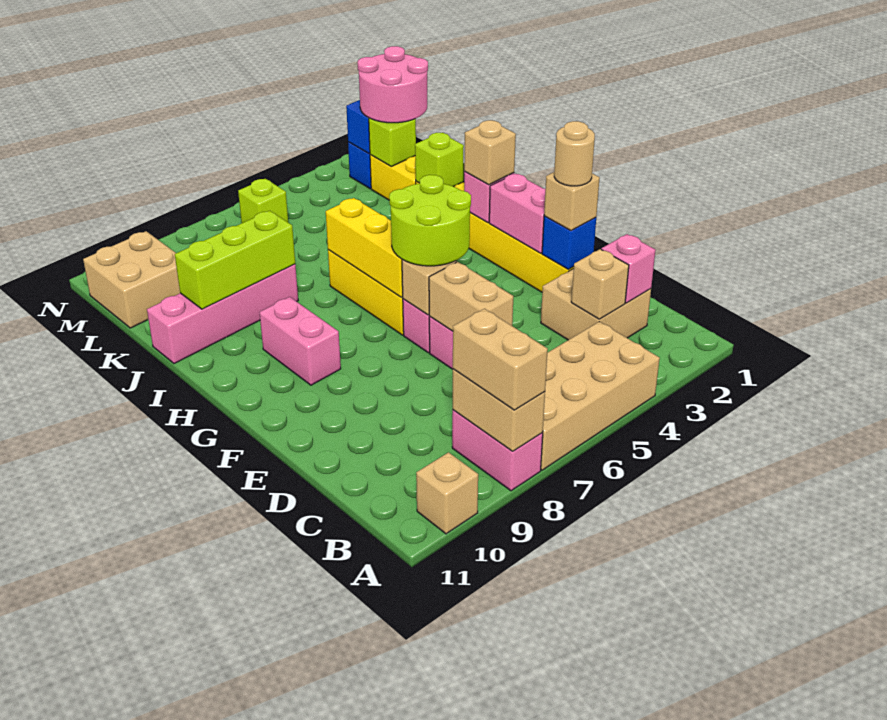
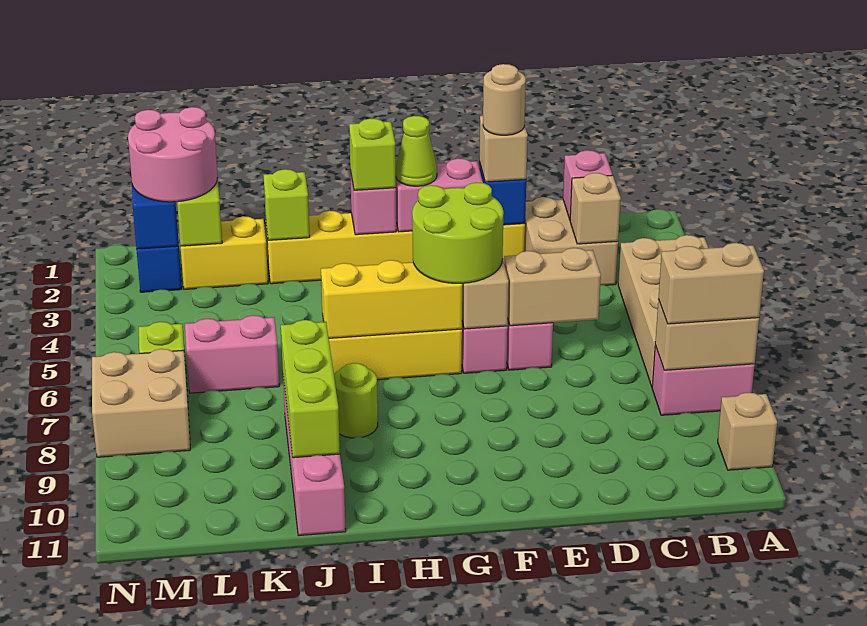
none -> lime 1x1 cone [396,116,437,186]
pink 1x2 brick [259,297,341,385] -> pink 1x2 brick moved to [185,315,279,393]
tan 1x1 brick [464,120,516,185] -> lime 1x1 brick [349,118,396,190]
none -> lime 1x1 round brick [334,363,378,438]
tan 2x2 brick [83,231,180,328] -> tan 2x2 brick moved to [92,349,190,457]

